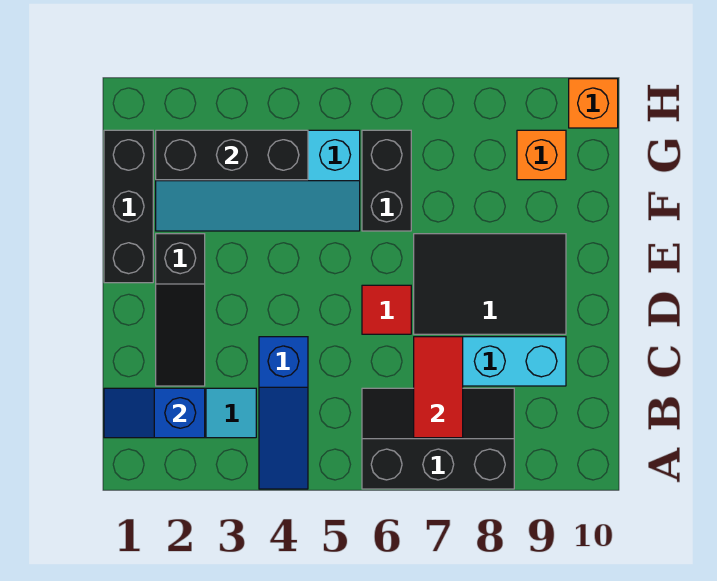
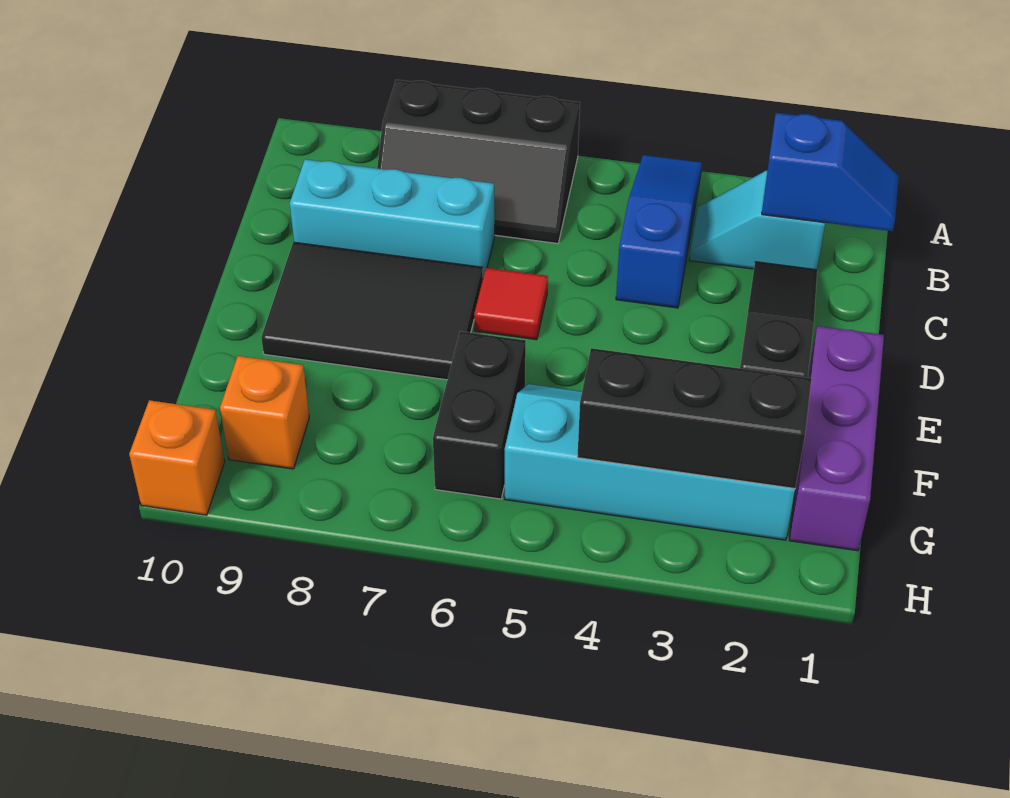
red 1x2 tile [414,337,463,438] -> none
black 1x3 brick [104,130,153,283] -> purple 1x3 brick [789,326,884,551]

